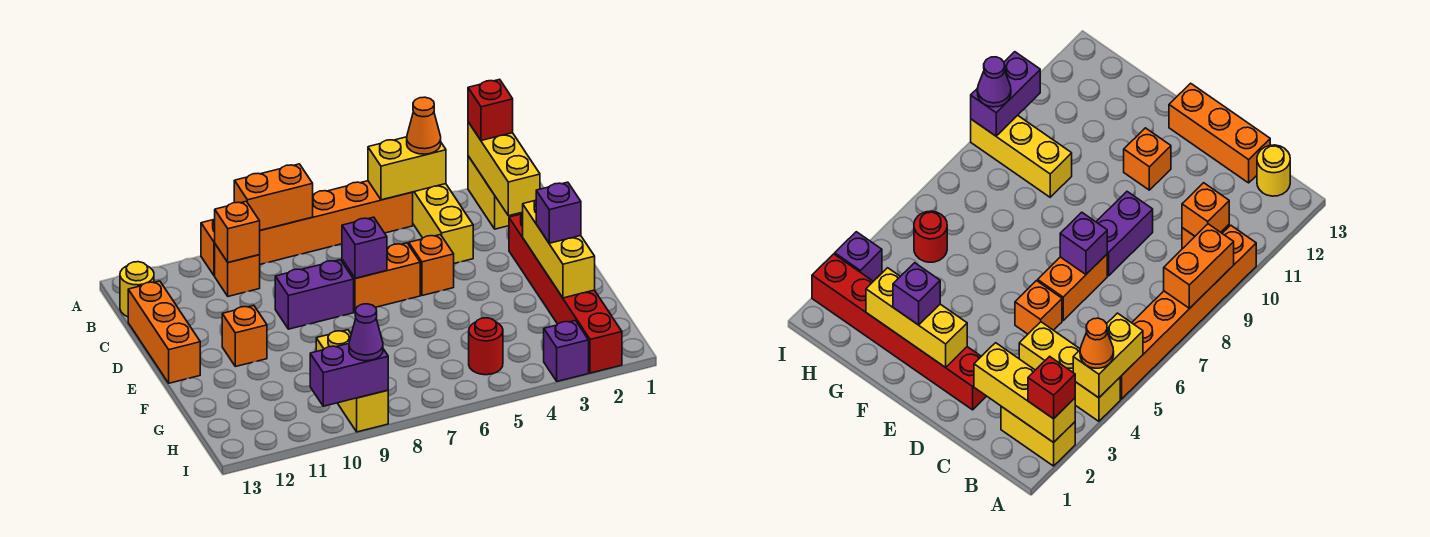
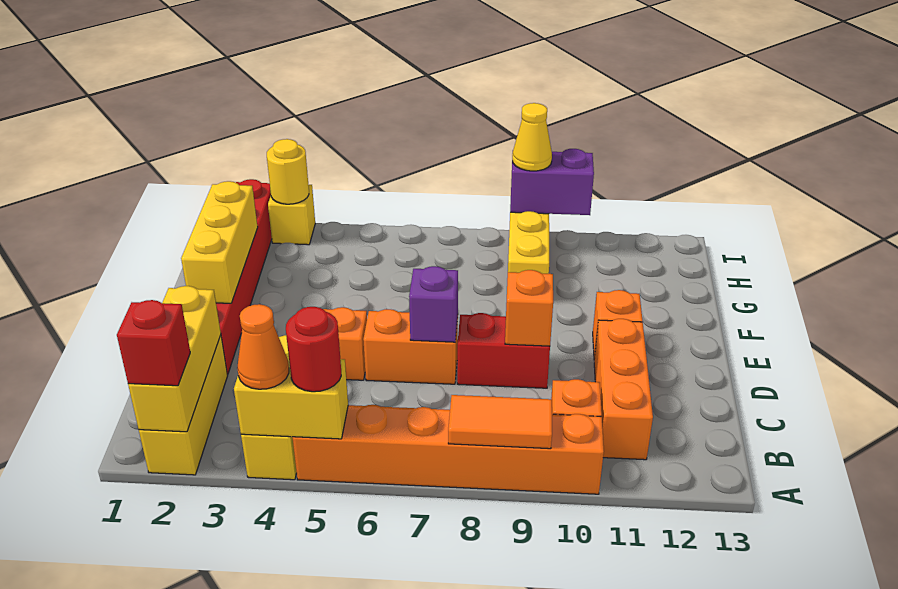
yellow 1x2 brick [468,156,523,229] -> yellow 1x3 brick [139,335,228,475]
orange 1x2 brick [234,164,313,230] -> orange 1x2 tile [448,395,552,449]
orange 1x1 brick [215,201,260,262] -> orange 1x1 brick moved to [505,270,553,346]
yellow 1x1 round brick [120,262,154,317] -> yellow 1x1 round brick moved to [267,139,309,204]
orange 1x3 brick [128,281,200,383] -> orange 1x3 brick moved to [594,319,653,460]
purple 1x2 brick [275,260,354,329] -> red 1x2 brick [457,313,550,388]
purple 1x1 brick [536,182,581,243] -> none
red 1x1 round brick [469,318,503,375] -> red 1x1 round brick moved to [286,307,341,392]
purple 1x1 brick [544,320,589,381] -> yellow 1x1 brick [268,185,315,245]
purple 1x1 cone [349,304,383,361] -> yellow 1x1 cone [512,103,552,171]

